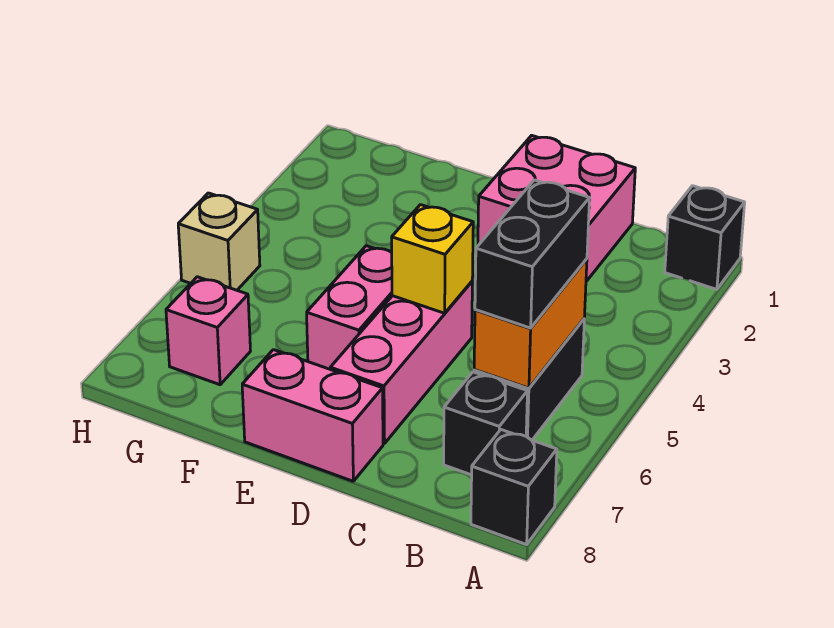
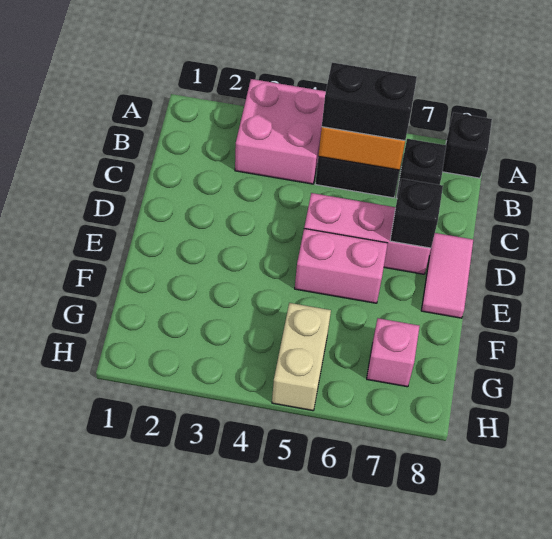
black 1x1 brick [665,186,745,289] -> black 1x1 brick moved to [390,179,443,248]
pink 2x2 brick [478,135,635,281] -> pink 2x2 brick moved to [235,79,326,184]
yellow 1x1 brick [392,205,473,313] -> none
pink 1x2 brick [242,350,383,481] -> pink 1x2 tile [421,233,473,318]
tan 1x1 brick [178,193,260,290] -> tan 1x2 brick [272,303,331,411]

